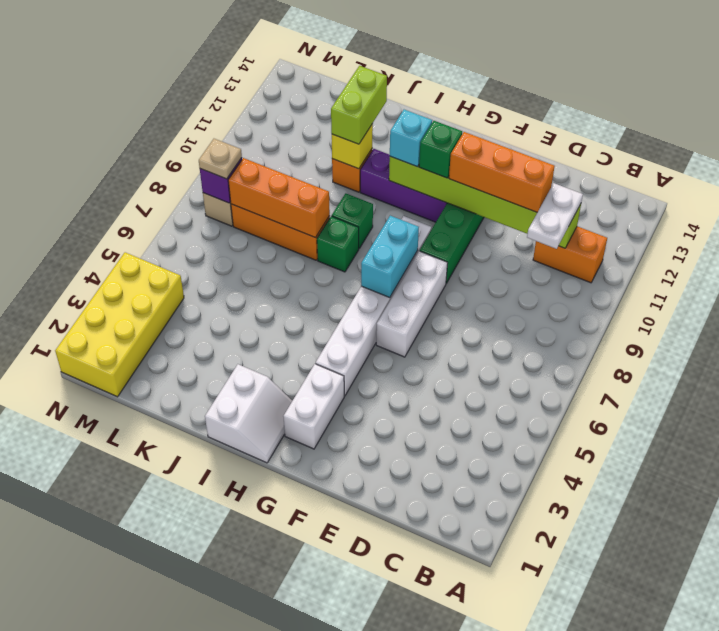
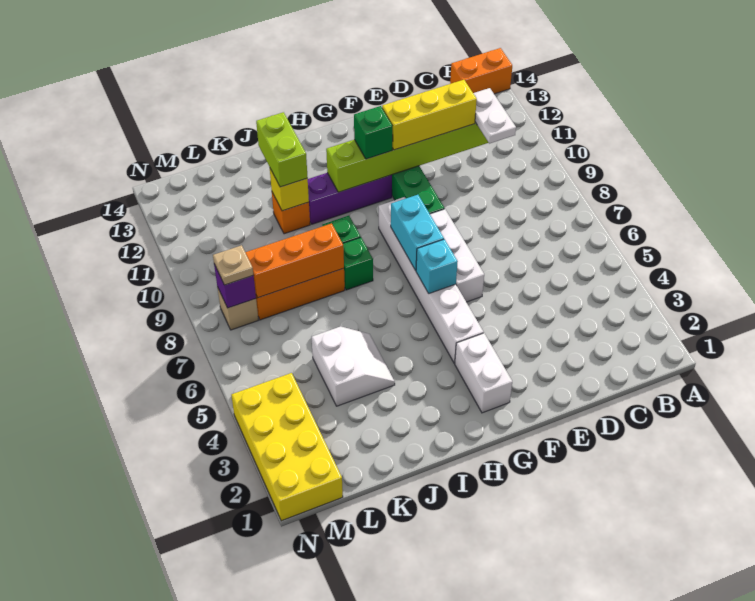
orange 1x2 brick [533,226,607,283] -> orange 1x2 brick moved to [450,48,512,94]
orange 1x3 brick [449,132,555,212] -> yellow 1x3 brick [382,80,477,150]
white 2x2 slope [205,364,292,463] -> white 2x2 slope moved to [312,326,395,406]
cyan 1x1 brick [390,110,432,167] -> cyan 1x1 brick moved to [416,239,458,293]

